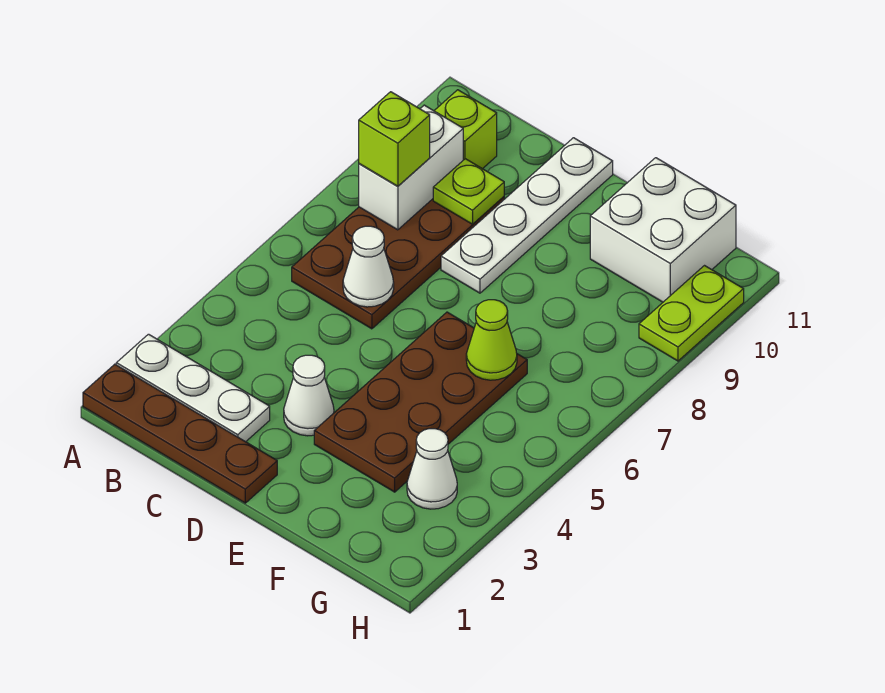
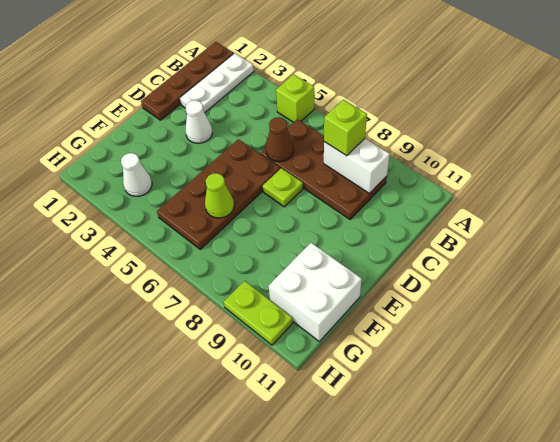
lime 1x1 brick [434,90,497,169] -> lime 1x1 brick moved to [276,74,314,122]
white 1x1 cone [343,226,394,307] -> brown 1x1 cone [266,117,294,162]
lime 1x1 plate [433,159,504,224] -> lime 1x1 plate moved to [263,168,303,207]
white 1x4 plate [441,138,613,293] -> none
brown 2x4 plate [314,312,527,492] -> brown 2x4 plate turned to [157,139,280,250]

